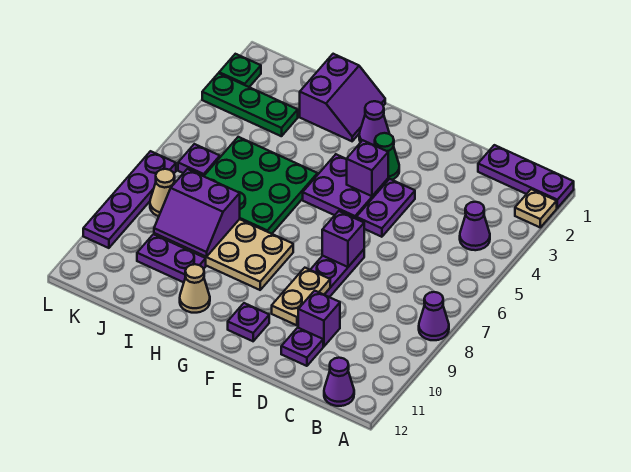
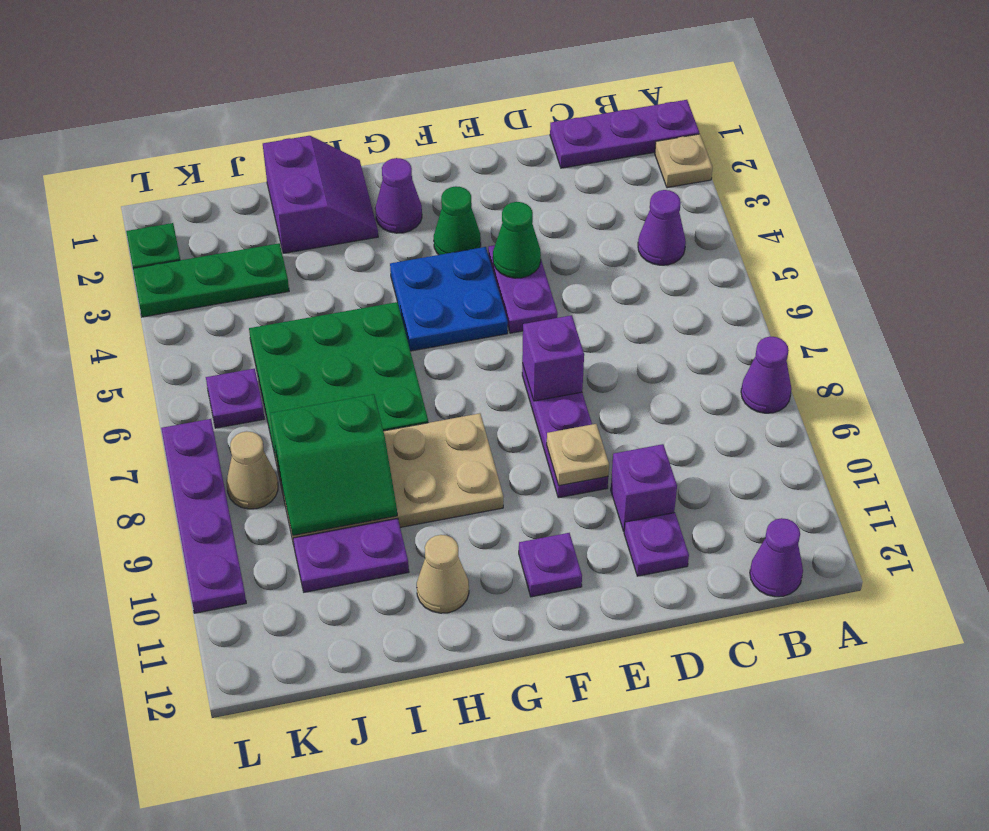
none -> green 1x1 cone [493,202,541,278]
tan 1x2 plate [272,268,330,325] -> tan 1x1 plate [547,424,609,486]
purple 2x2 plate [303,154,388,219] -> blue 2x2 plate [390,247,508,351]
purple 1x1 brick [347,140,388,196] -> none
purple 2x2 slope [154,169,240,257] -> green 2x2 slope [270,394,397,535]

